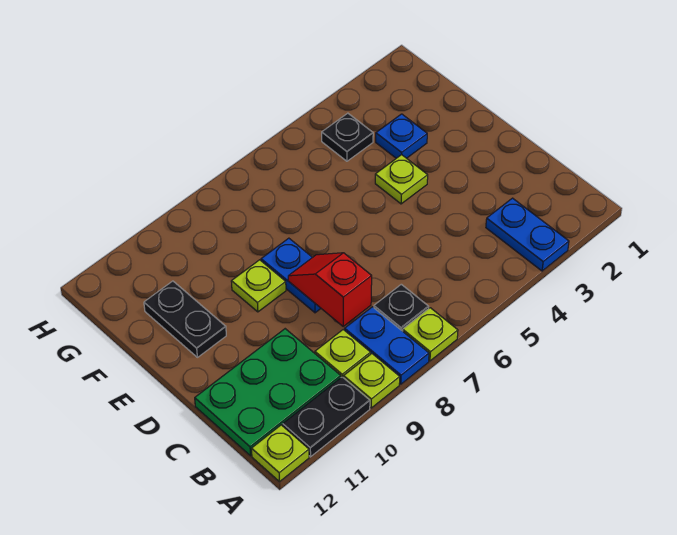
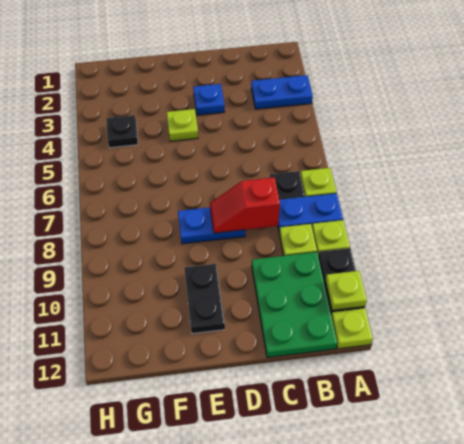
lime 1x1 plate [231,260,286,312] -> lime 1x1 plate moved to [325,271,367,310]
black 1x2 plate [144,281,226,357] -> black 1x2 plate turned to [184,264,225,334]
blue 1x1 plate [376,114,427,158] -> blue 1x1 plate moved to [193,84,225,115]

